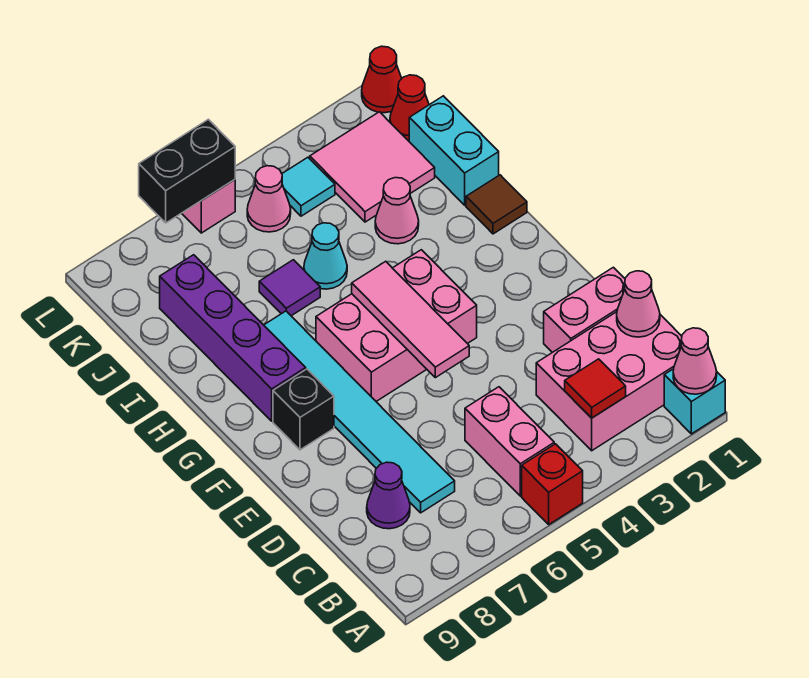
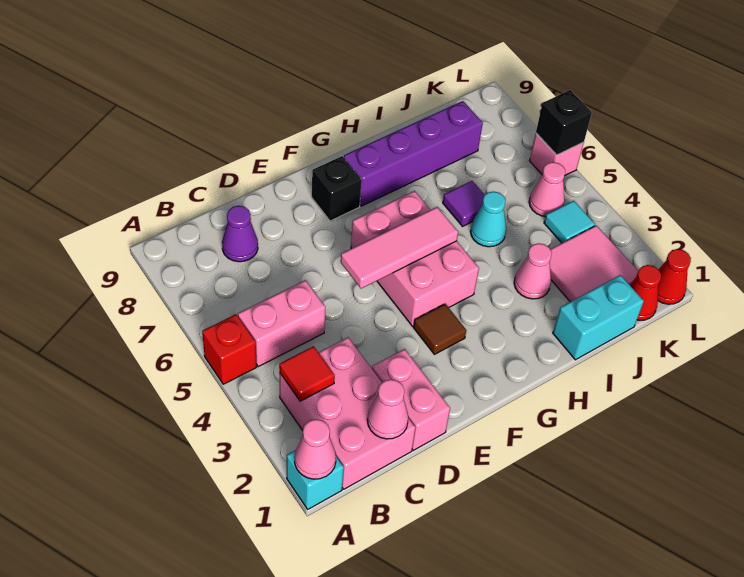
cyan 1x6 tile [264,311,455,513] -> none
brown 1x1 tile [466,175,527,234] -> brown 1x1 tile moved to [414,304,466,354]
black 1x2 brick [139,119,235,223] -> black 1x1 brick [536,90,592,155]

